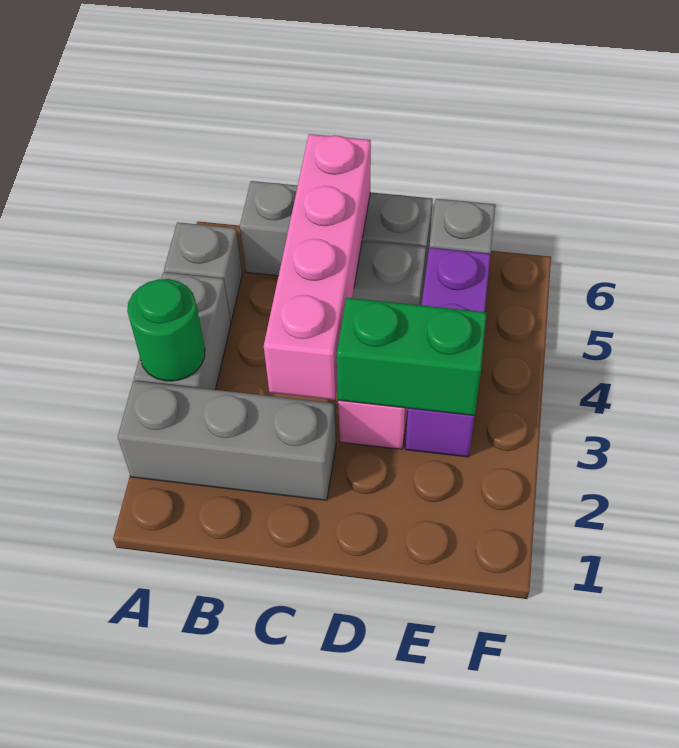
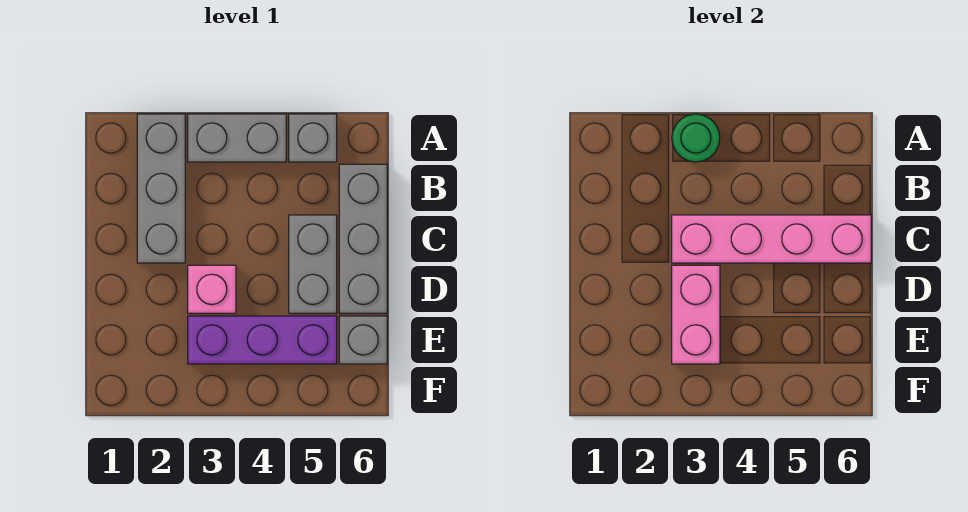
green 1x2 brick [337,298,487,416] -> pink 1x2 brick [672,265,720,364]

